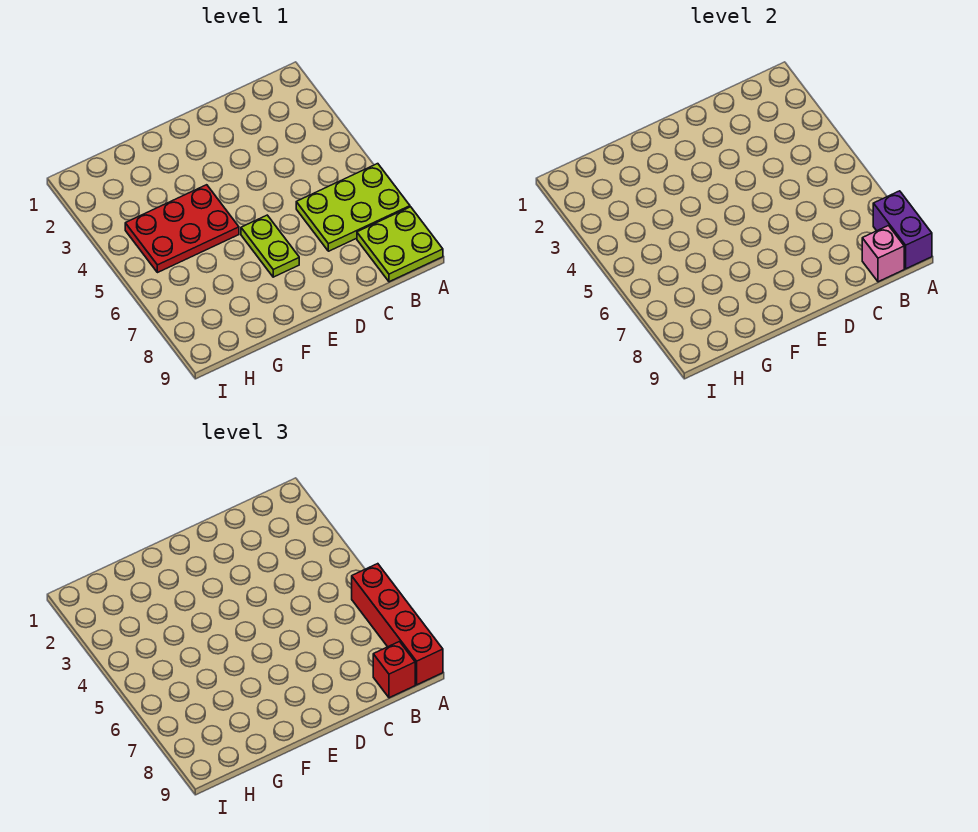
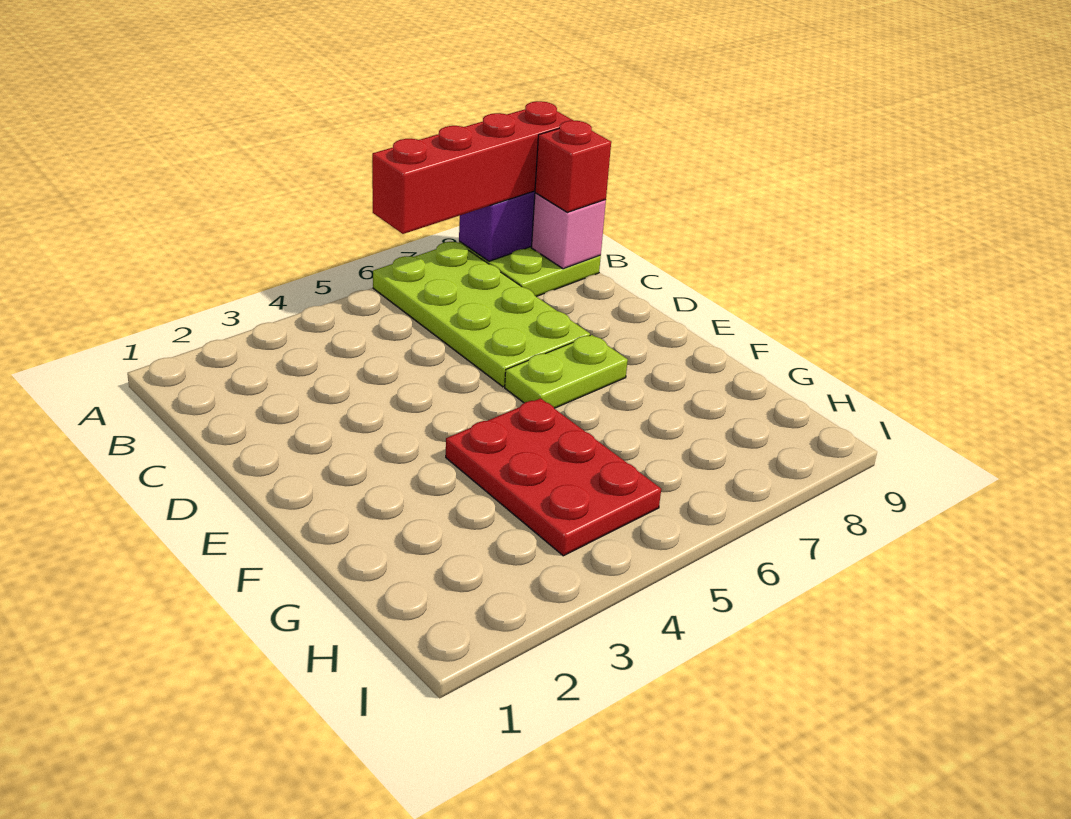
lime 2x3 plate [296,164,410,251] -> lime 2x4 plate [373,242,590,387]

